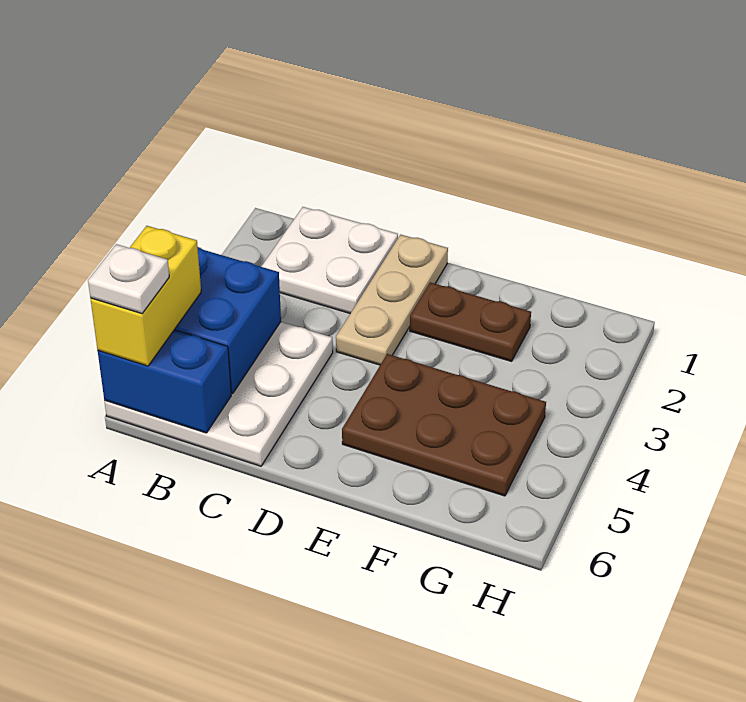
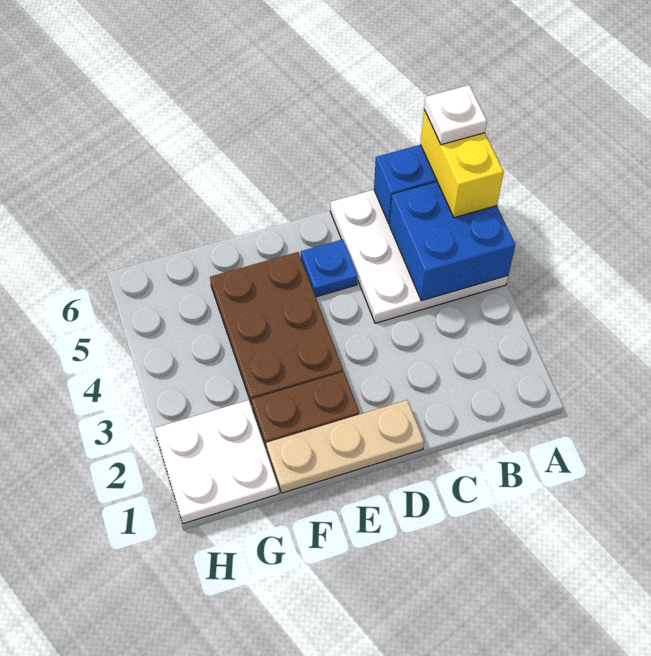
white 2x2 plate [261,207,398,313] -> white 2x2 plate moved to [154,400,279,524]
tan 1x3 plate [336,235,448,365] -> tan 1x3 plate turned to [266,400,424,493]
none -> blue 1x1 plate [301,239,358,297]
brown 2x3 plate [342,354,546,496] -> brown 2x3 plate turned to [210,252,343,405]

